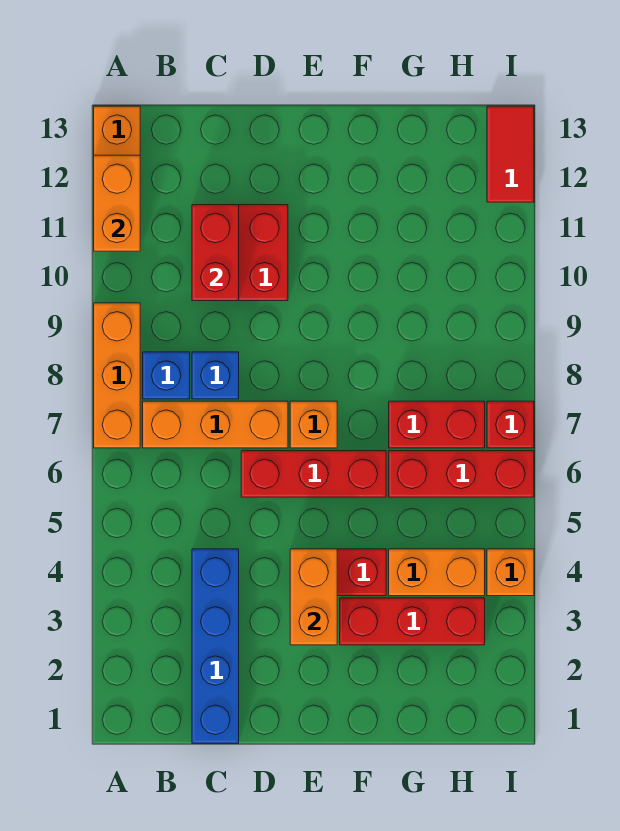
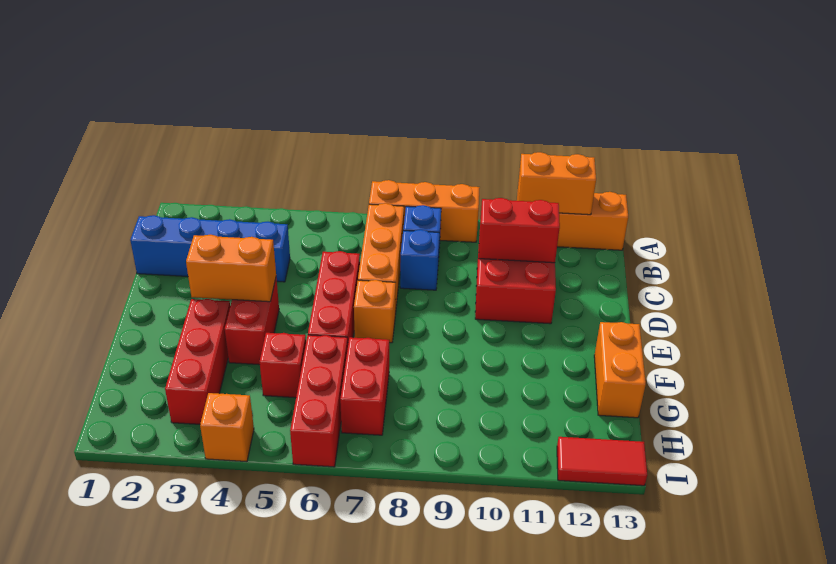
orange 1x2 brick [389,549,485,596] -> orange 1x2 brick moved to [594,322,646,418]
red 1x1 brick [487,401,534,448] -> red 1x1 brick moved to [260,333,306,398]

